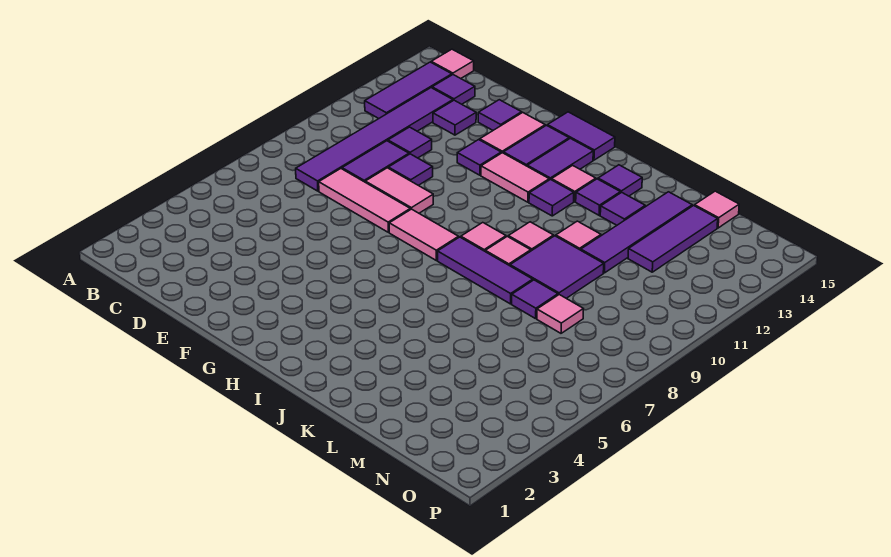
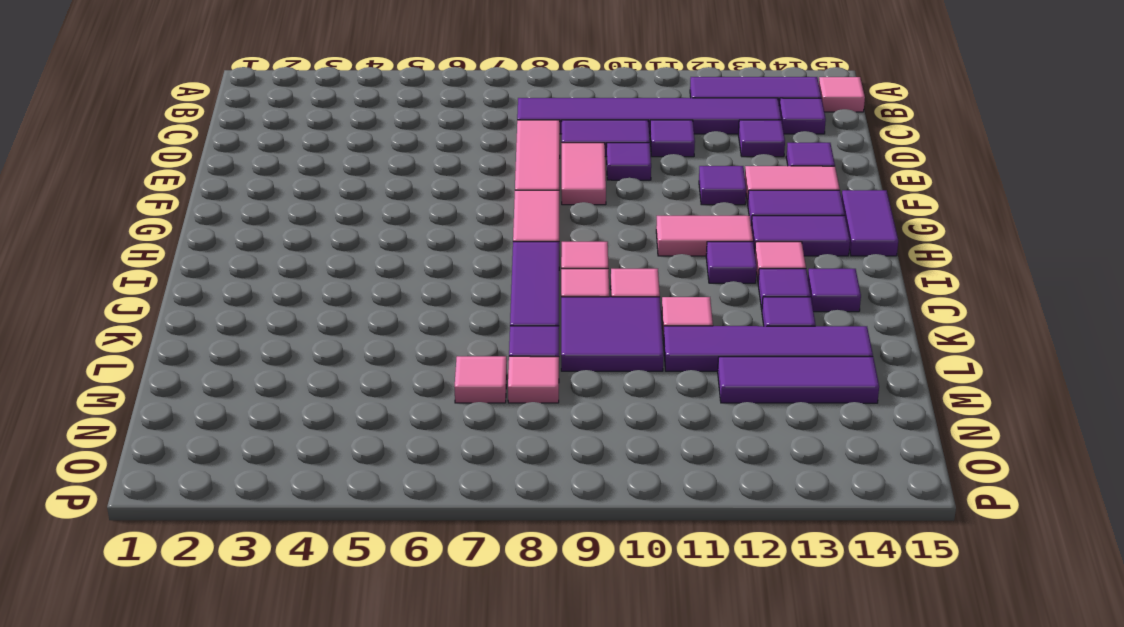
pink 1x2 tile [481,153,549,202] -> pink 1x2 tile turned to [656,216,753,256]
pink 1x1 tile [695,191,739,228] -> pink 1x1 tile moved to [455,356,507,403]

